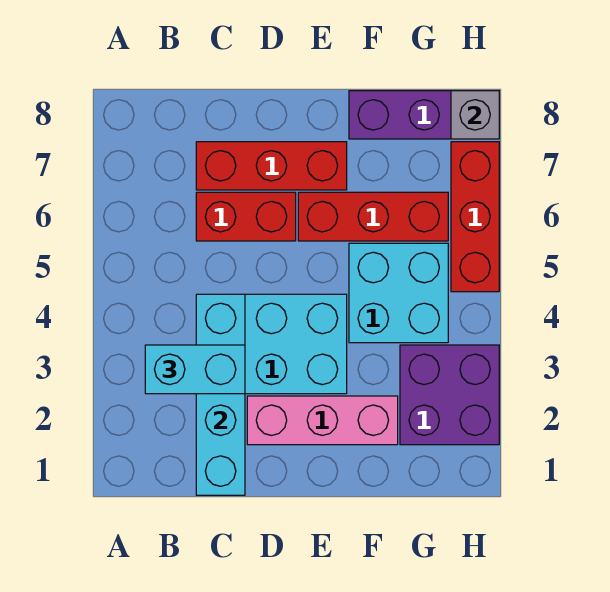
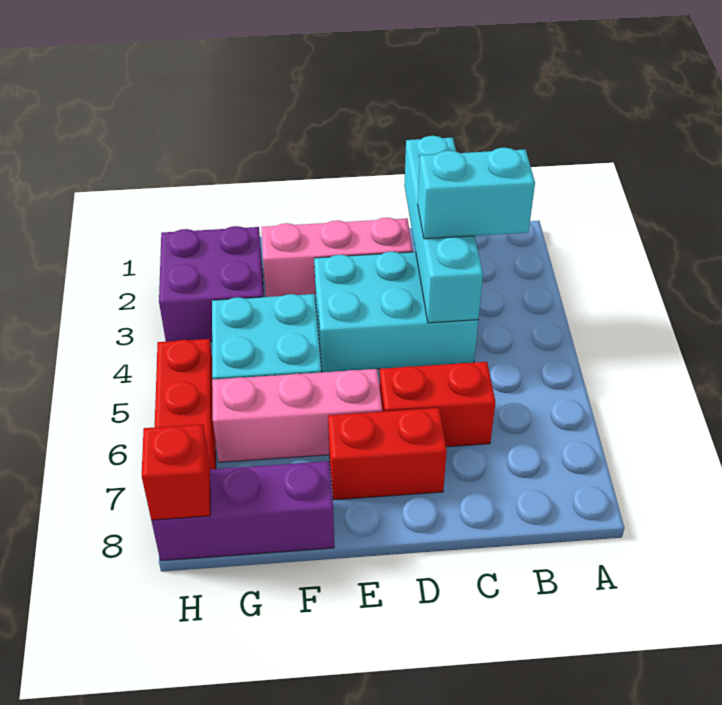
red 1x3 brick [196,142,347,190] -> red 1x2 brick [328,408,447,500]
red 1x3 brick [298,192,448,241] -> pink 1x3 brick [212,369,382,462]
grey 1x1 brick [451,91,499,139] -> red 1x1 brick [142,424,210,520]

